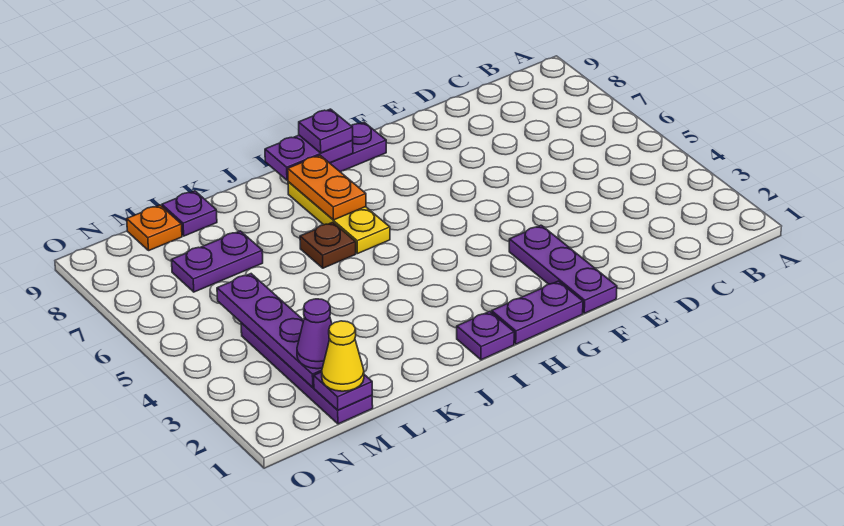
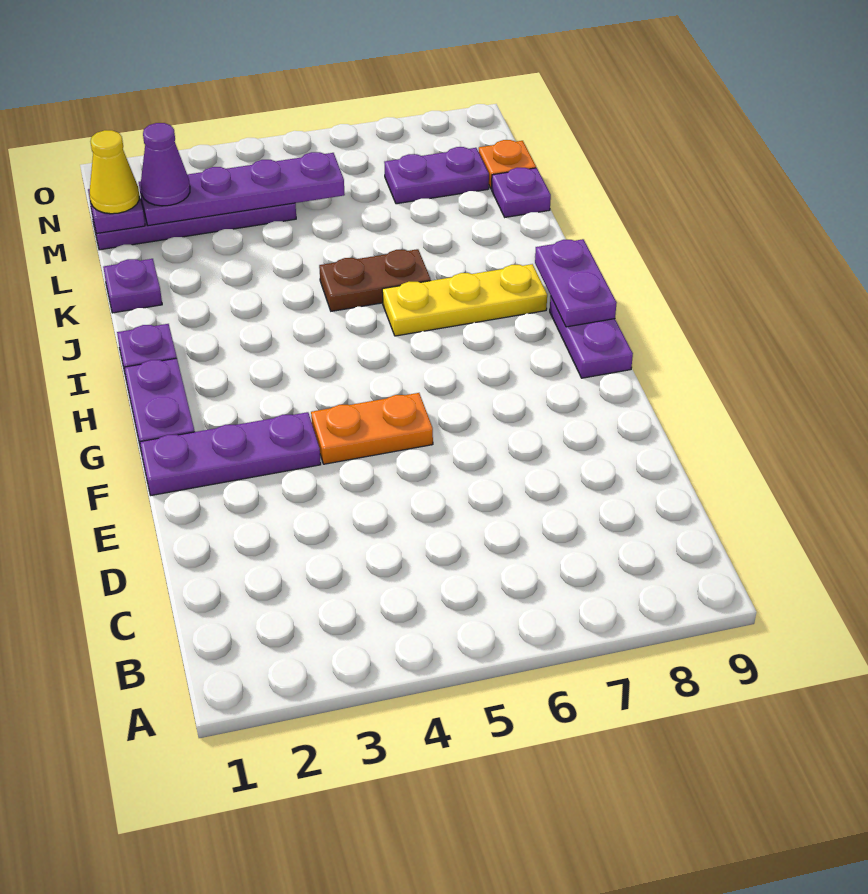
purple 1x1 plate [299,109,353,153] -> purple 1x1 plate moved to [103,259,162,313]
orange 1x2 plate [288,155,366,220] -> orange 1x2 plate moved to [311,393,433,464]
brown 1x1 plate [300,222,356,268] -> brown 1x2 plate [319,249,431,311]
purple 1x2 plate [172,231,263,292] -> purple 1x2 plate turned to [384,147,489,204]

